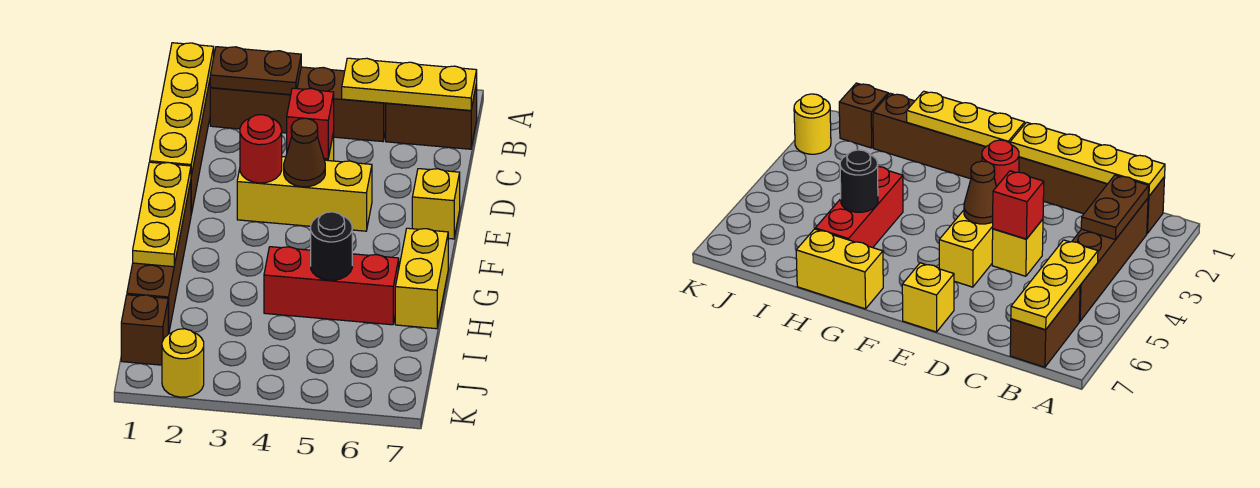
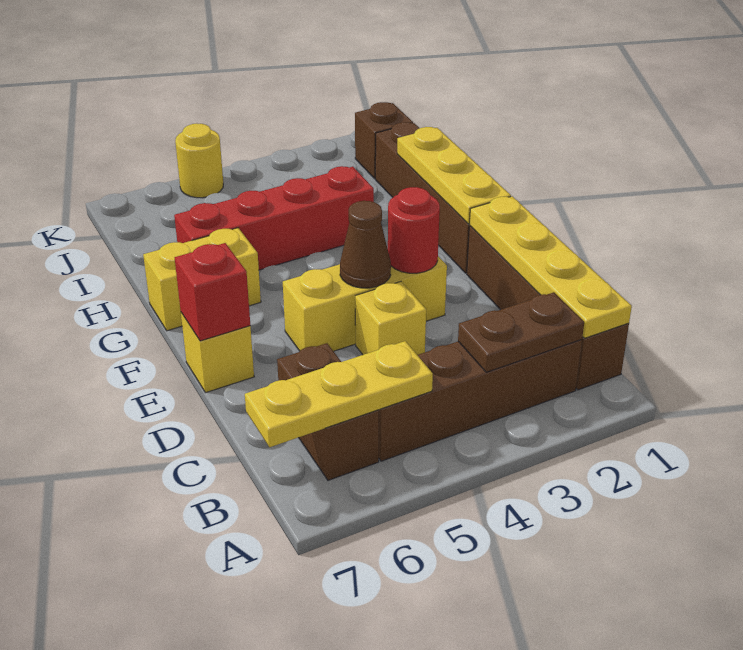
brown 1x2 brick [386,83,477,149] -> brown 1x2 brick turned to [277,343,379,480]
red 1x1 brick [287,88,334,159] -> red 1x1 brick moved to [175,243,250,341]
yellow 1x2 brick [395,228,448,329] -> yellow 1x2 brick turned to [143,228,261,331]
red 1x3 brick [264,247,399,325] -> red 1x4 brick [174,166,374,270]
black 1x1 round brick [311,212,352,280] -> none
yellow 1x1 round brick [162,329,204,397] -> yellow 1x1 round brick moved to [175,123,223,198]

